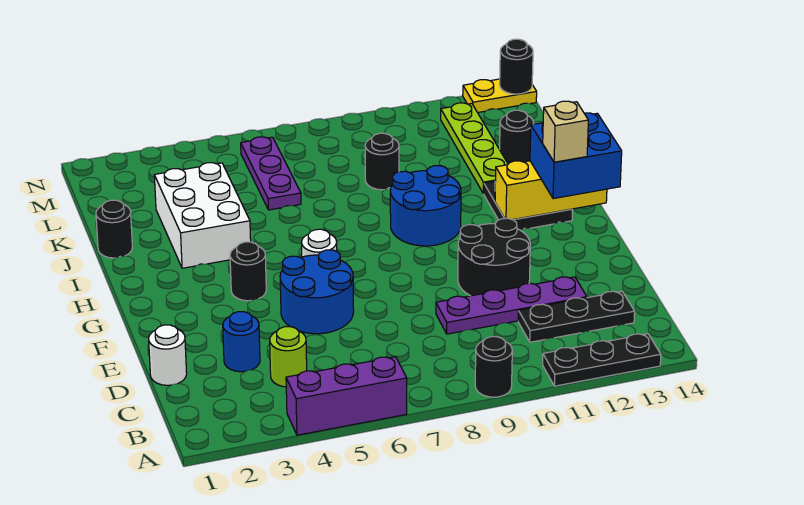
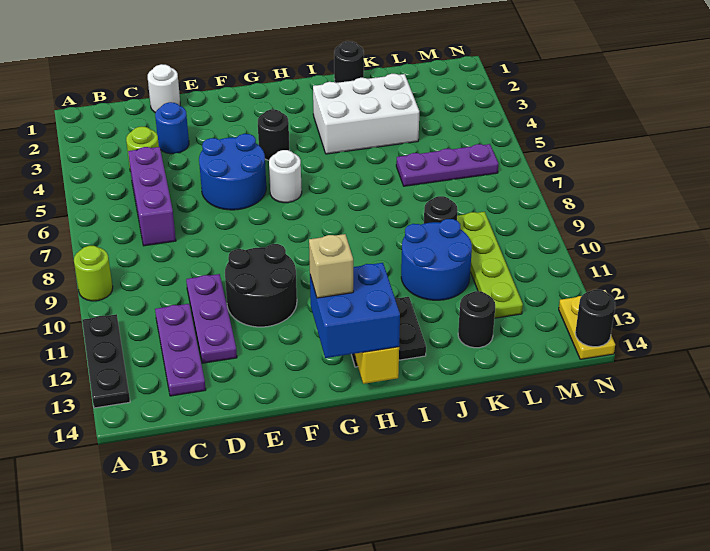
purple 1x3 brick [286,357,407,435] -> purple 1x3 brick moved to [128,147,176,246]
black 1x1 round brick [475,337,512,397] -> lime 1x1 round brick [74,246,113,301]
black 1x3 plate [518,291,635,342] -> purple 1x3 plate [155,304,206,396]
purple 1x4 plate [436,277,587,334] -> purple 1x3 plate [186,274,237,363]
blue 2x2 round brick [390,166,461,246] -> blue 2x2 round brick moved to [401,219,472,300]
lime 1x4 plate [441,103,508,193] -> lime 1x4 plate turned to [457,212,523,318]

